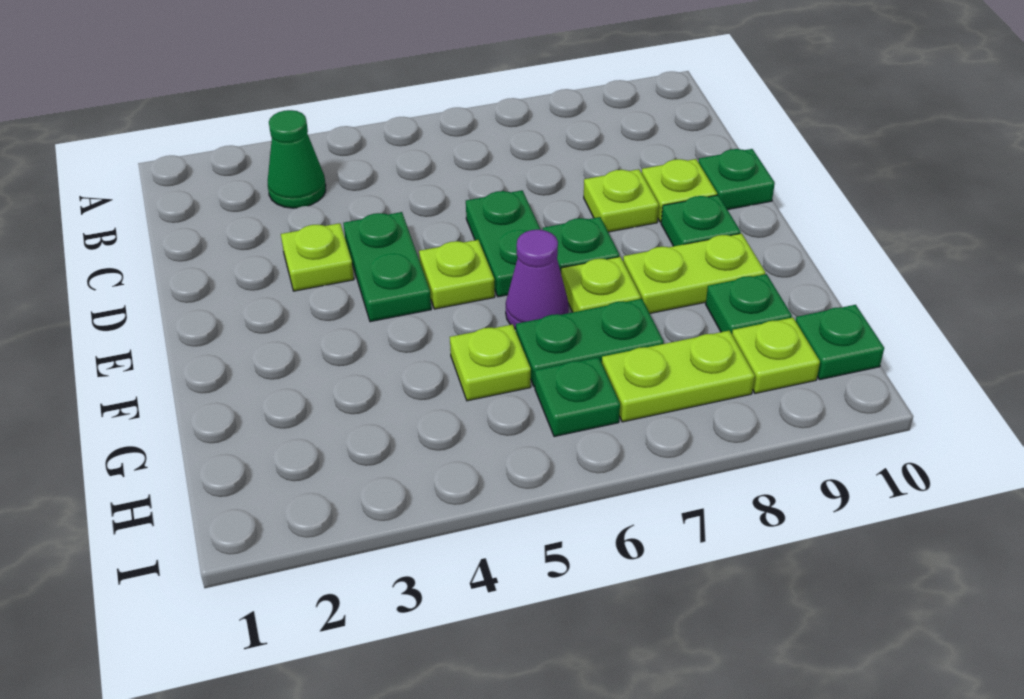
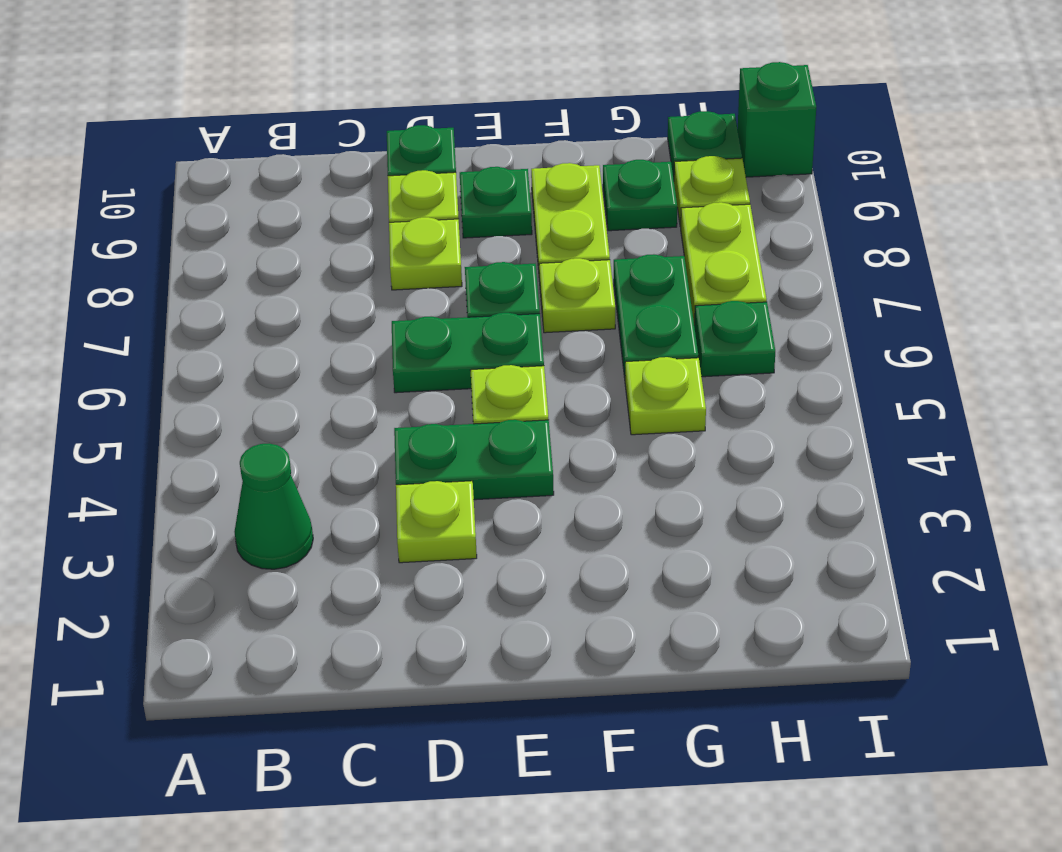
purple 1x1 cone [506,230,569,329] -> none
none -> green 1x1 brick [738,62,816,177]

